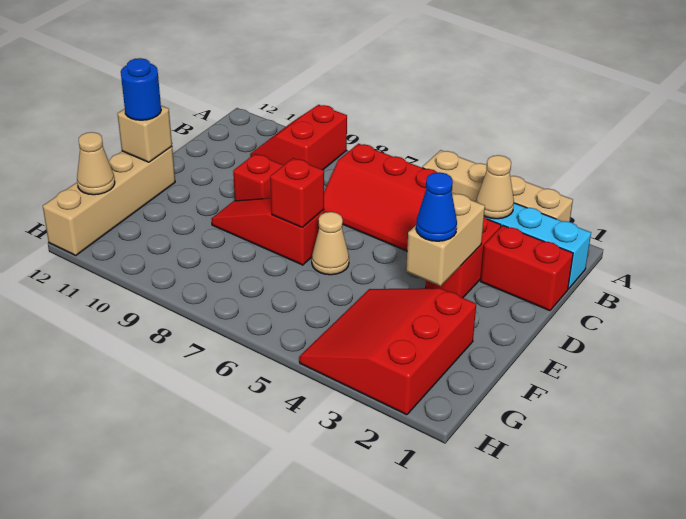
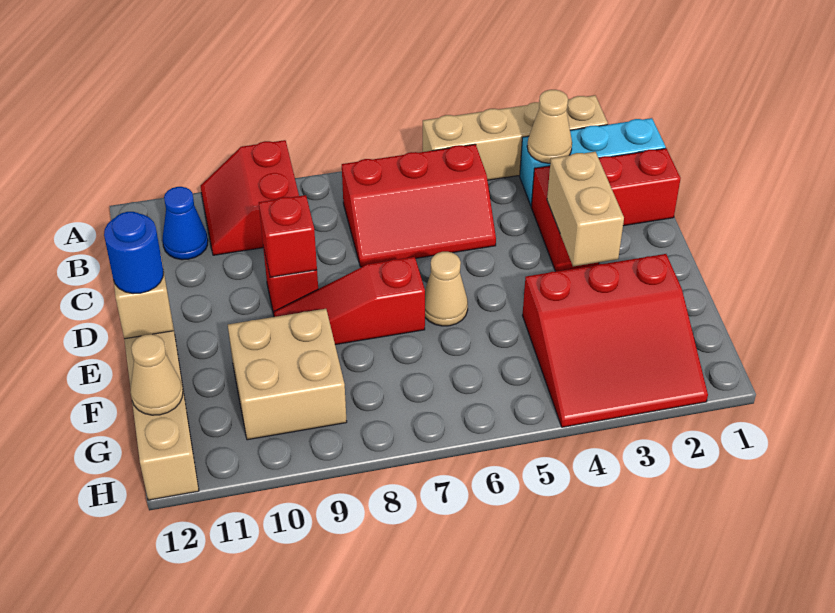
blue 1x1 cone [416,172,457,241] -> blue 1x1 cone moved to [162,187,208,260]
red 1x1 brick [270,158,324,228] -> red 1x1 brick moved to [259,195,317,277]
red 3x3 slope [299,288,476,415] -> red 3x3 slope turned to [522,254,708,427]
none -> tan 2x2 brick [228,309,347,440]

